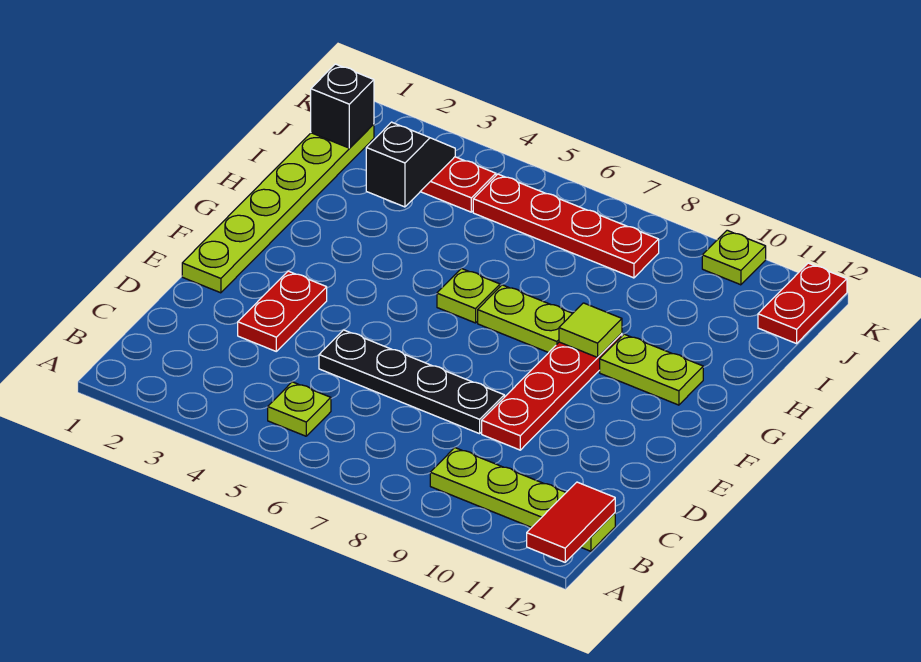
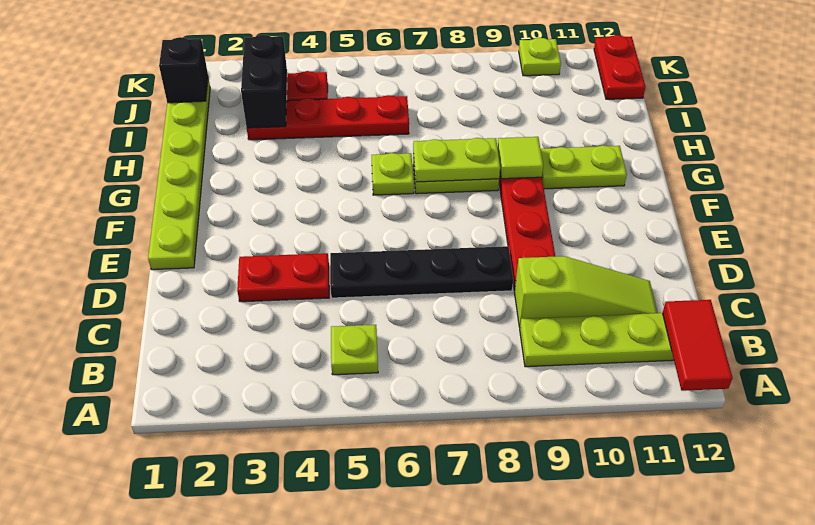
none -> lime 1x3 slope [514,256,657,327]
red 1x2 plate [238,271,327,351] -> red 1x2 plate turned to [237,253,329,302]
none -> lime 1x2 plate [413,138,500,182]
black 1x2 slope [366,122,455,207] -> black 1x2 brick [241,35,287,128]
red 1x4 plate [473,174,659,278] -> red 1x4 plate moved to [247,95,409,140]

